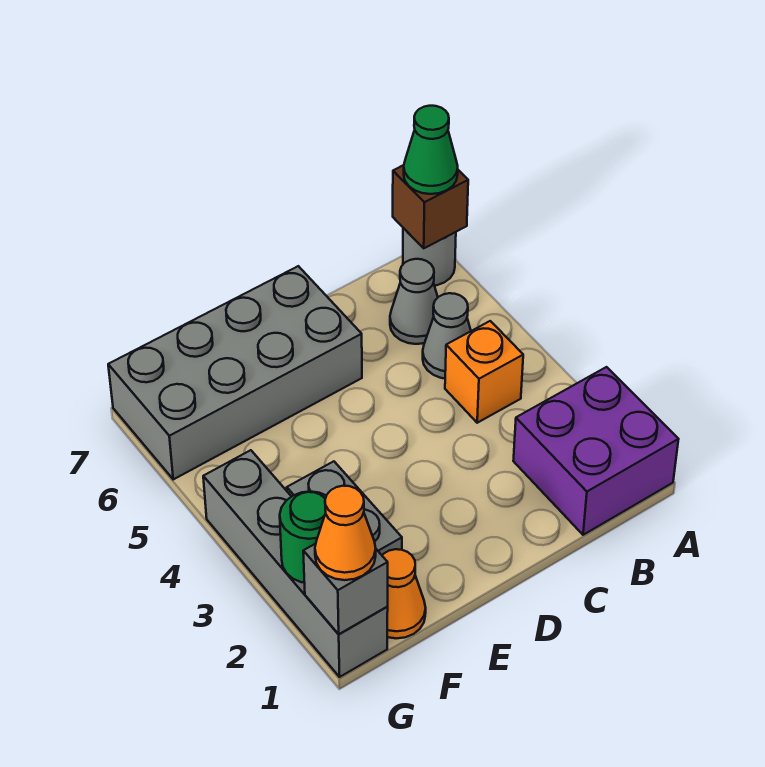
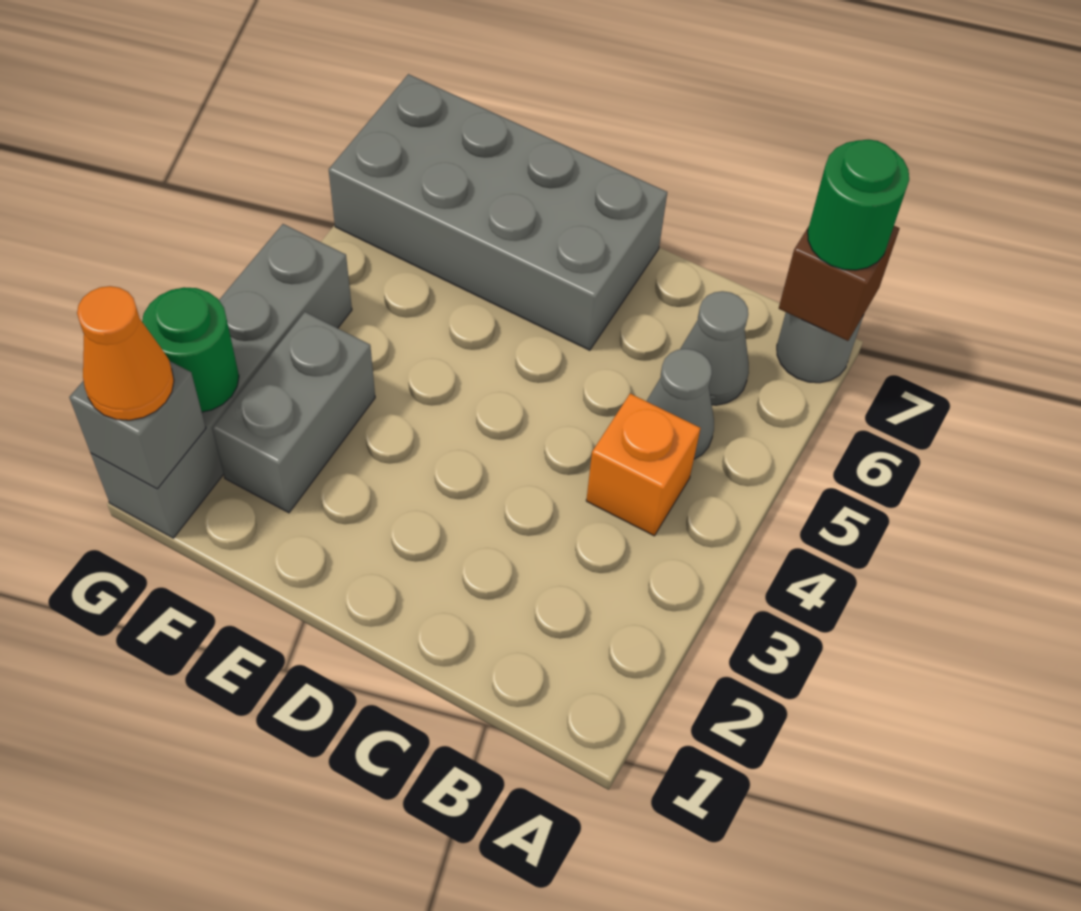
purple 2x2 brick [513,367,679,535] -> none
green 1x1 cone [404,106,458,194] -> green 1x1 round brick [808,139,909,270]
orange 1x1 cone [382,549,426,639] -> none

